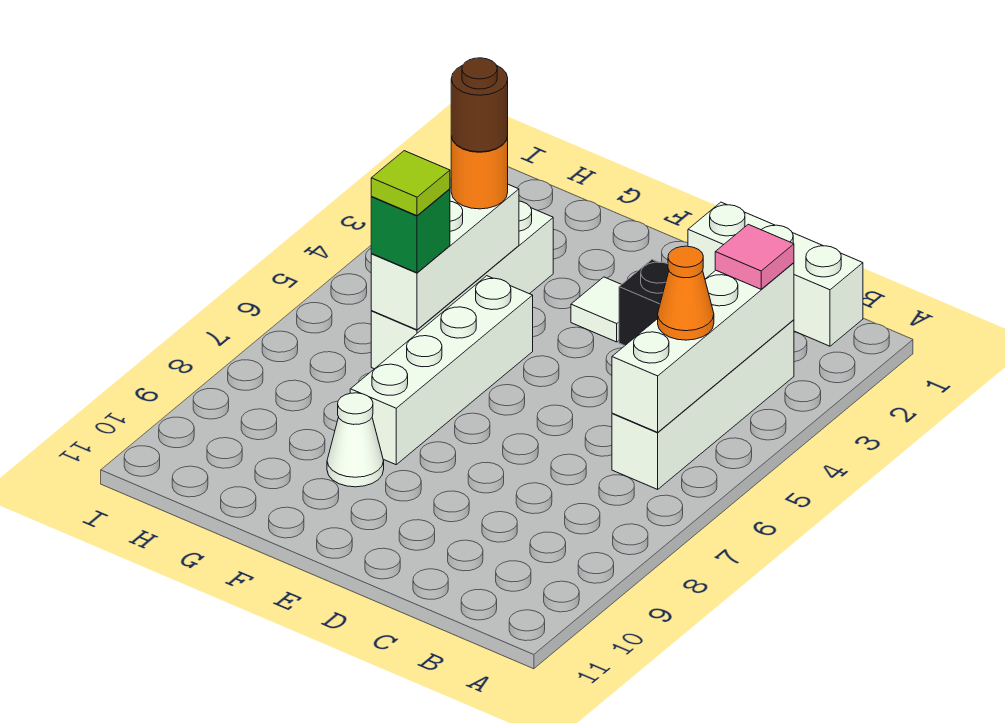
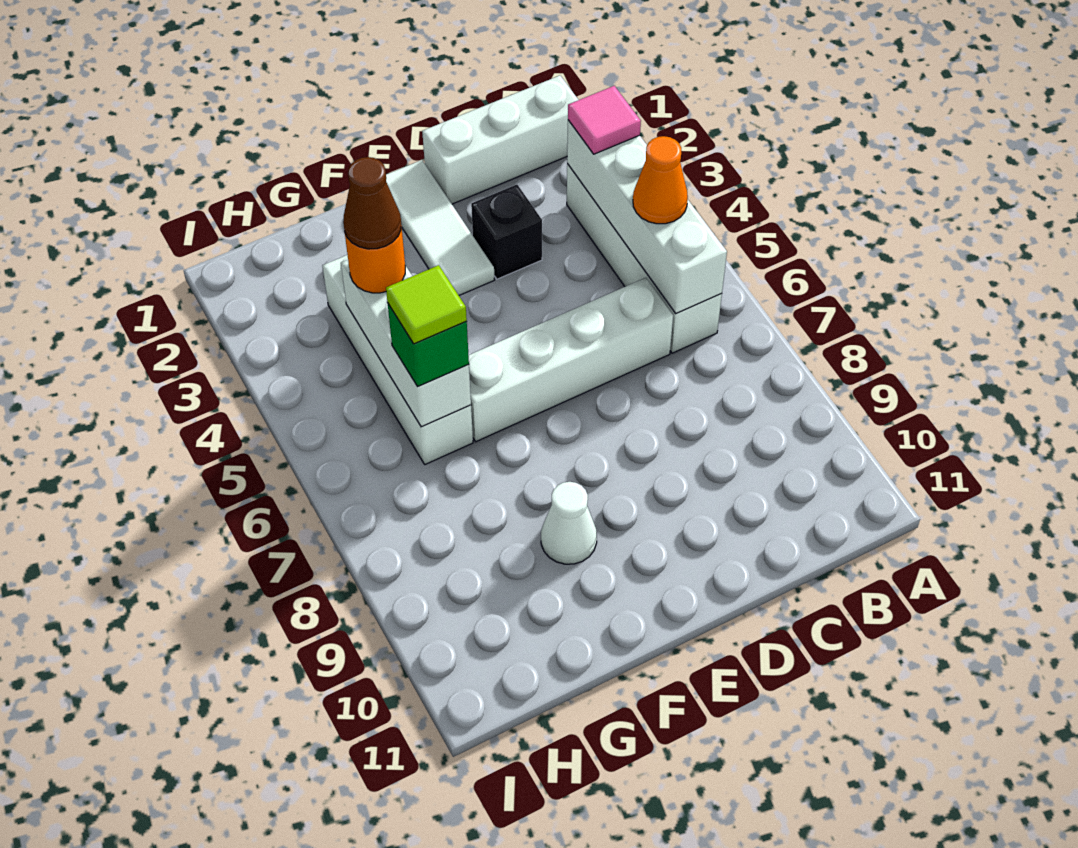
white 1x1 tile [571,277,622,342] -> white 1x3 tile [386,160,494,295]
white 1x4 brick [350,276,533,465] -> white 1x4 brick turned to [469,278,673,442]
brown 1x1 round brick [451,58,508,152] -> brown 1x1 cone [343,157,401,249]

